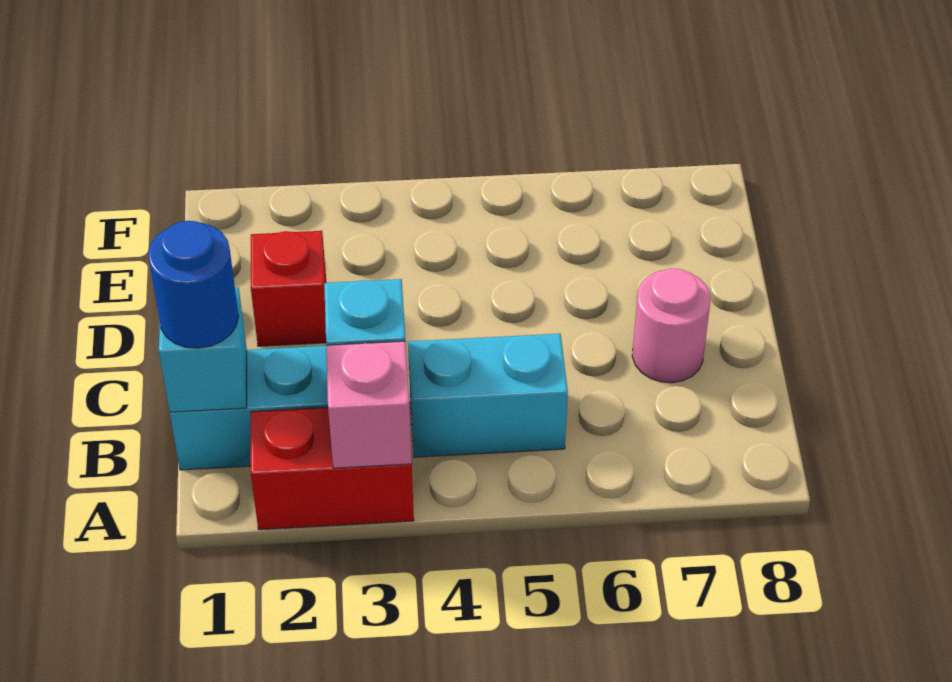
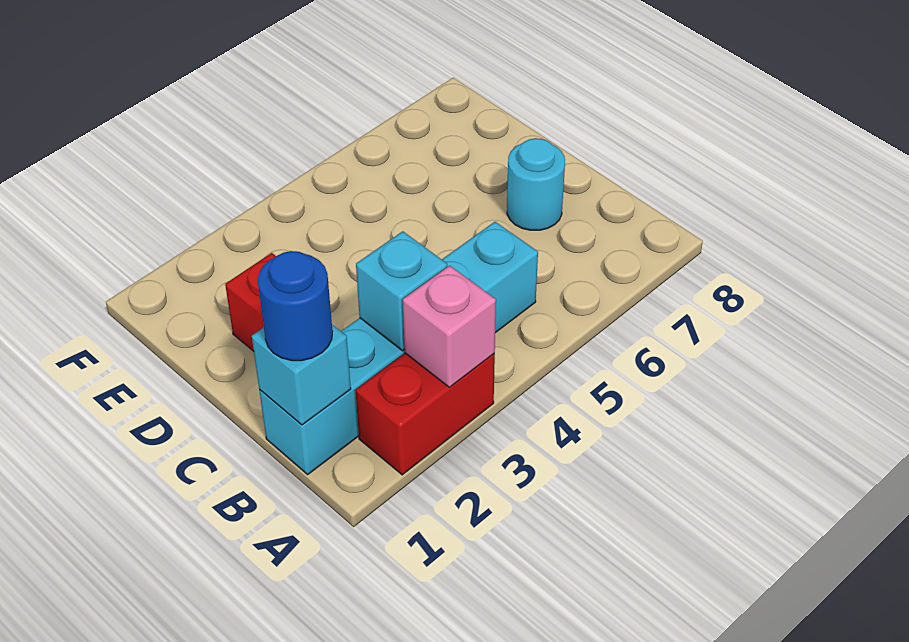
pink 1x1 round brick [632,269,711,383] -> cyan 1x1 round brick [507,138,565,230]

